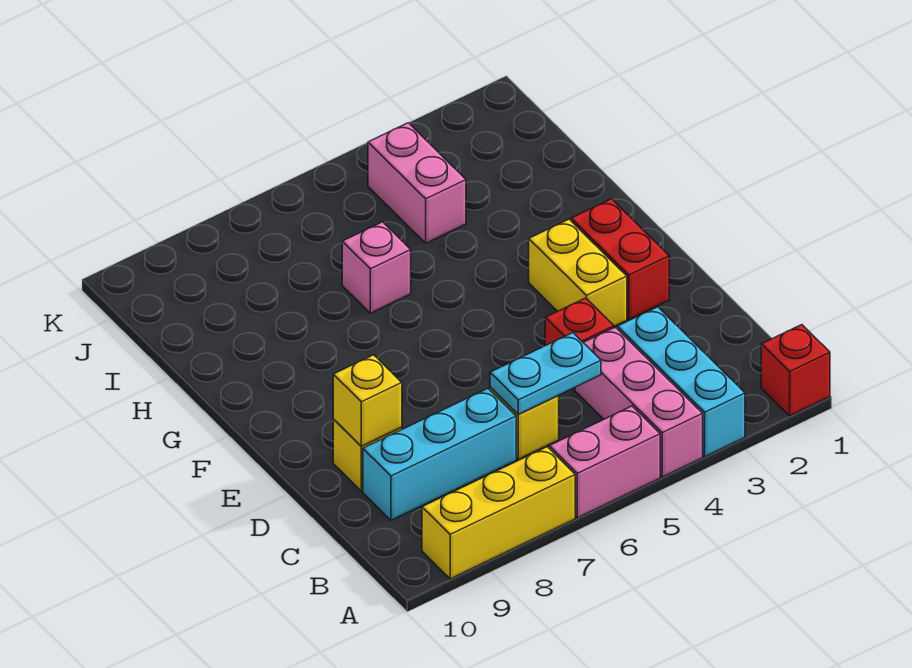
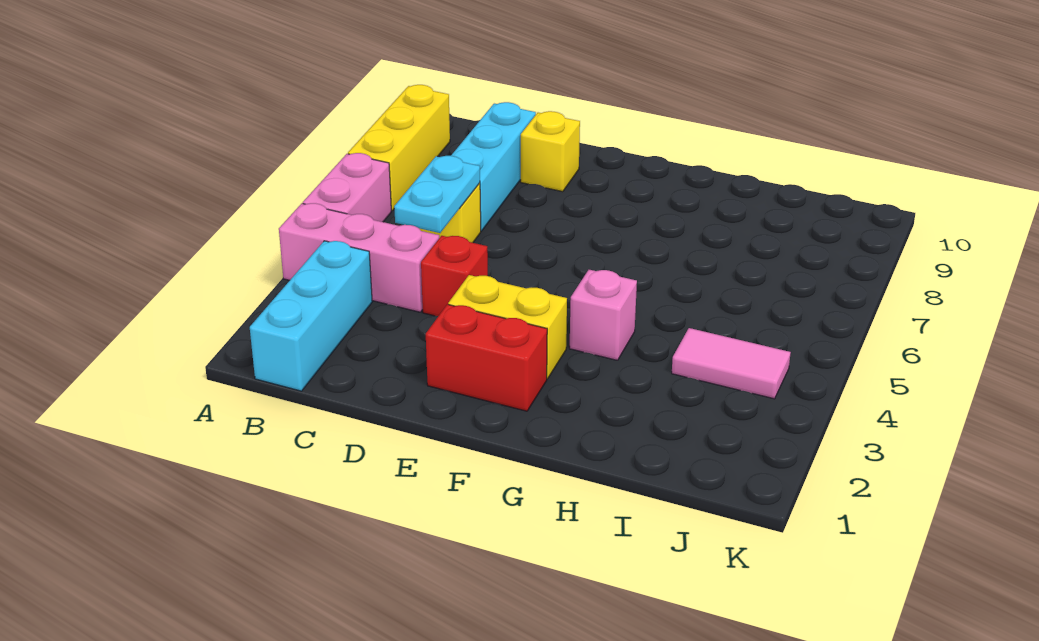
red 1x1 brick [761,325,830,416] -> none
cyan 1x3 brick [617,307,745,457] -> cyan 1x3 brick turned to [250,241,372,391]
yellow 1x1 brick [333,355,402,446] -> none
pink 1x1 brick [342,222,411,313] -> pink 1x1 brick moved to [570,270,637,360]
pink 1x2 brick [368,123,466,243] -> pink 1x2 tile [672,328,791,399]

